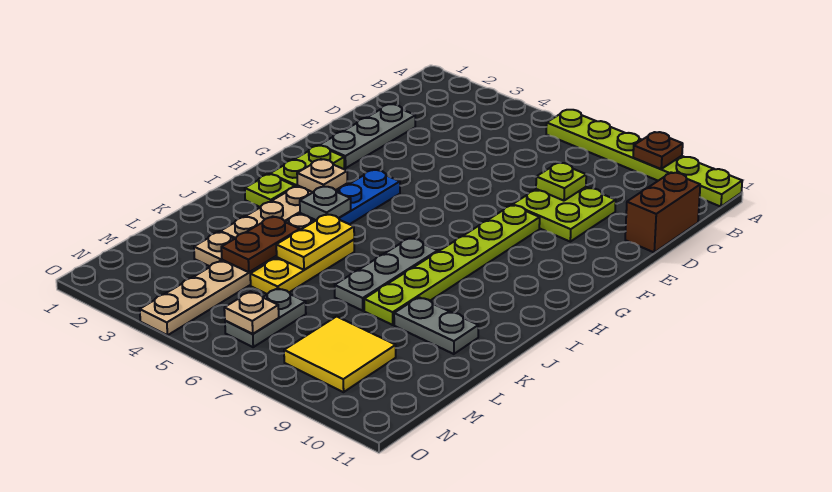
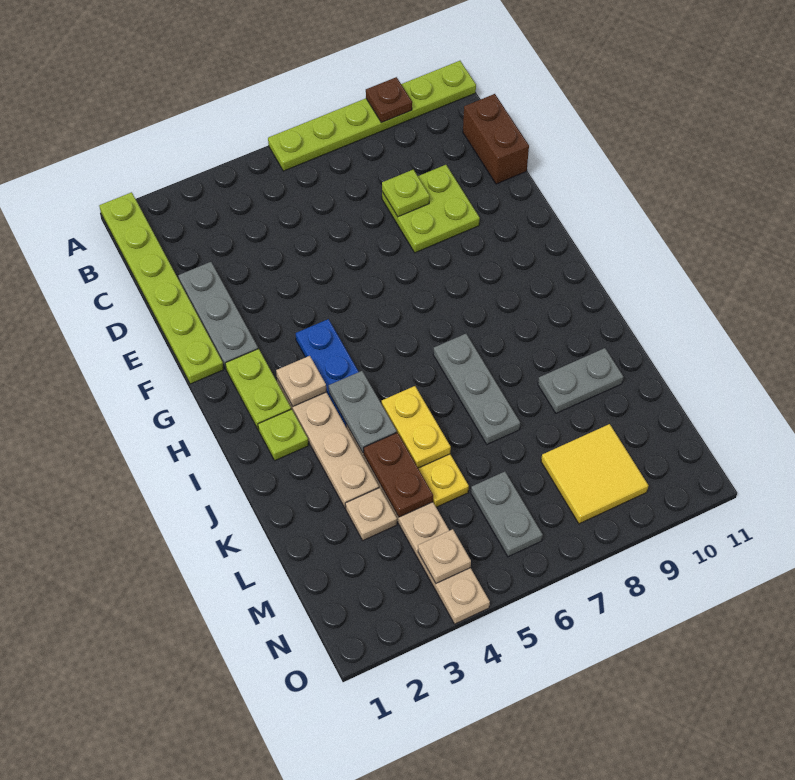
lime 1x6 plate [364,205,540,325] -> lime 1x6 plate moved to [99,192,224,384]
grey 1x1 plate [300,186,351,220] -> grey 1x2 plate [329,371,397,453]
tan 1x1 plate [224,292,279,334] -> tan 1x1 plate moved to [418,529,471,583]

